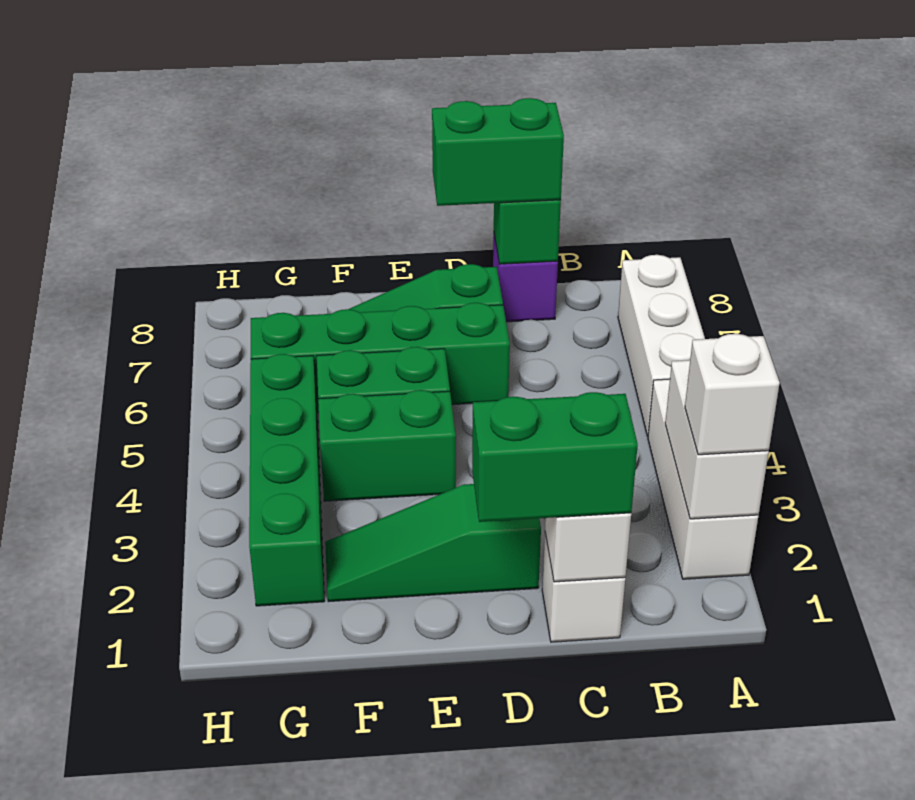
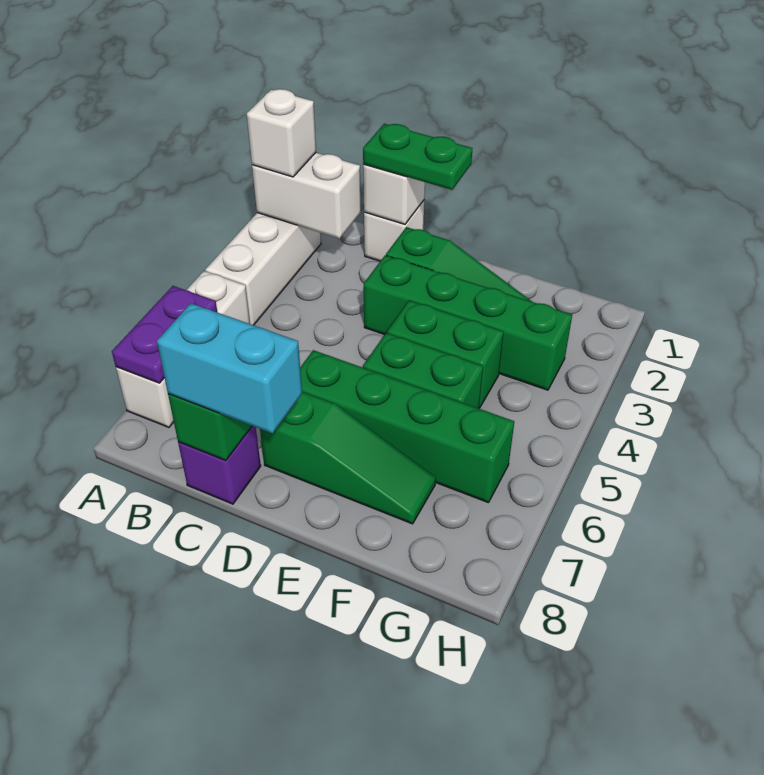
white 1x2 brick [665,360,769,519] -> white 1x2 brick turned to [252,153,361,239]
none -> purple 1x2 plate [112,286,217,383]
green 1x2 brick [472,392,638,522] -> green 1x2 plate [363,124,472,190]
green 1x2 brick [432,98,564,206] -> cyan 1x2 brick [157,303,302,434]
green 1x4 brick [249,354,324,606] -> green 1x4 brick turned to [364,255,572,390]

